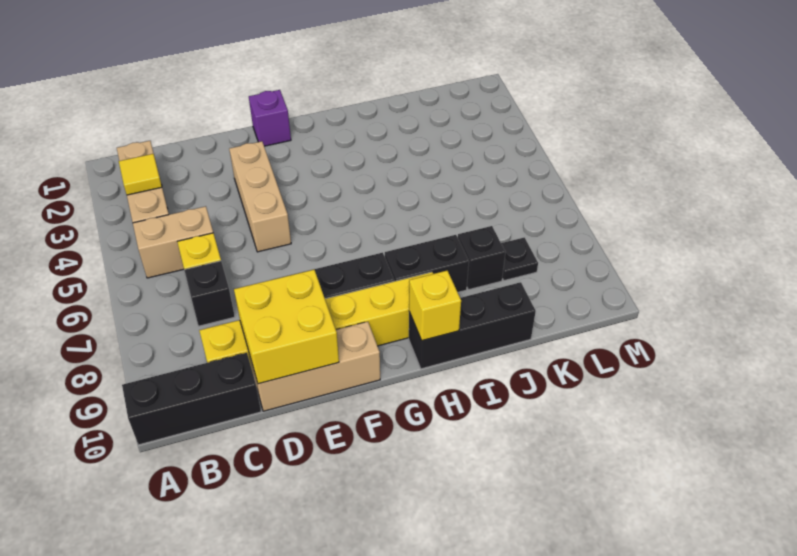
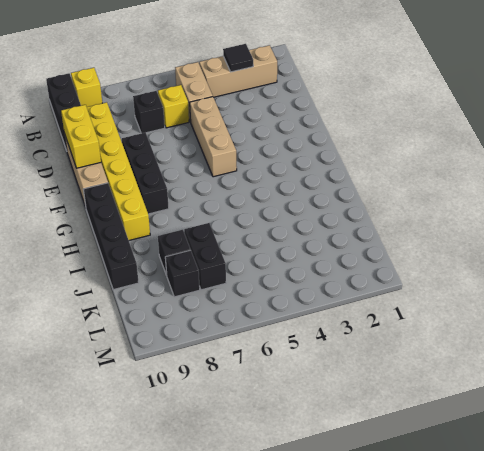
yellow 1x1 tile [119,154,162,195] -> black 1x1 tile [223,44,253,72]
yellow 2x2 brick [234,269,339,384] -> yellow 1x2 brick [61,105,101,168]
tan 1x3 brick [229,141,291,252] -> tan 1x3 brick turned to [190,97,237,177]
purple 1x1 brick [249,90,291,146] -> none
black 1x2 brick [385,235,469,292] -> black 1x2 brick moved to [184,223,226,290]
black 1x3 brick [409,282,536,369] -> black 1x4 brick [83,183,139,290]
yellow 1x1 brick [409,271,461,341] -> yellow 1x1 brick moved to [71,68,102,107]
black 1x1 plate [501,238,538,281] -> black 1x1 brick [165,250,200,297]

